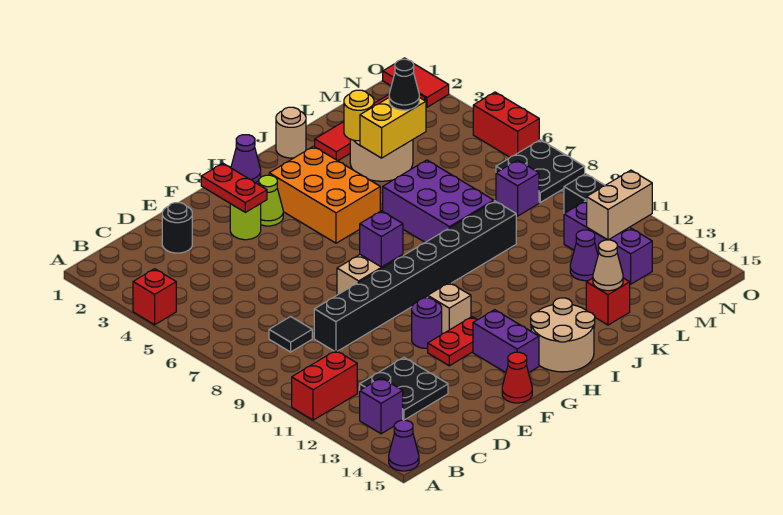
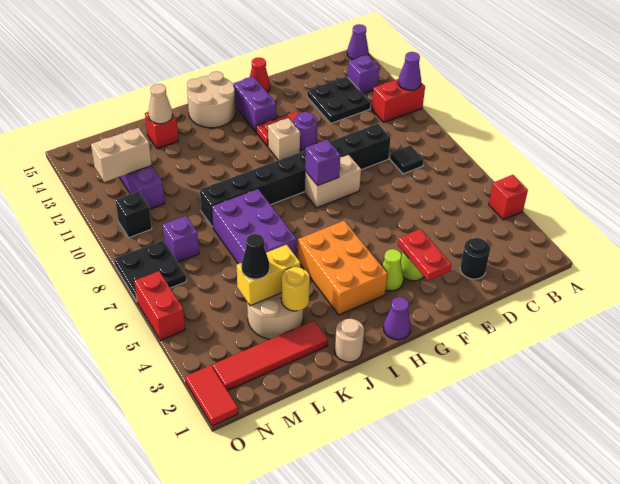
purple 1x1 cone [570,230,598,281] -> purple 1x1 cone moved to [398,52,421,90]

